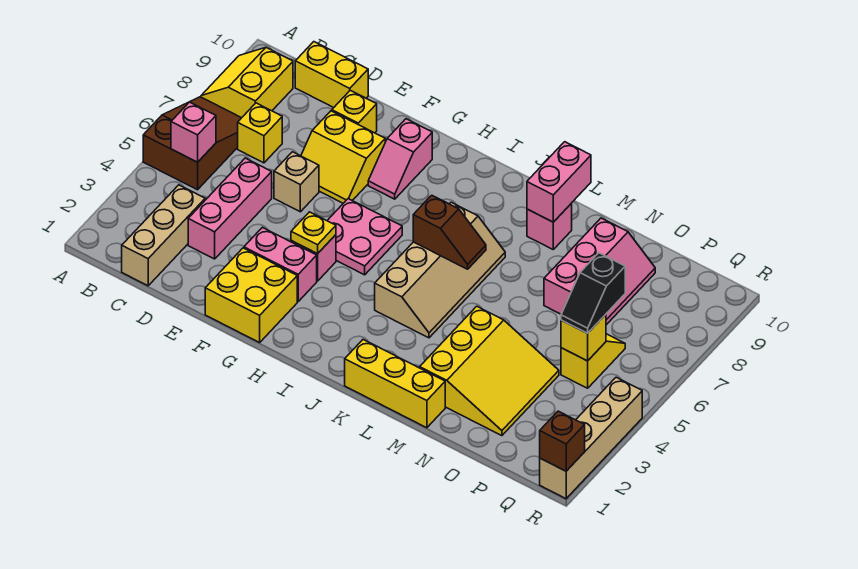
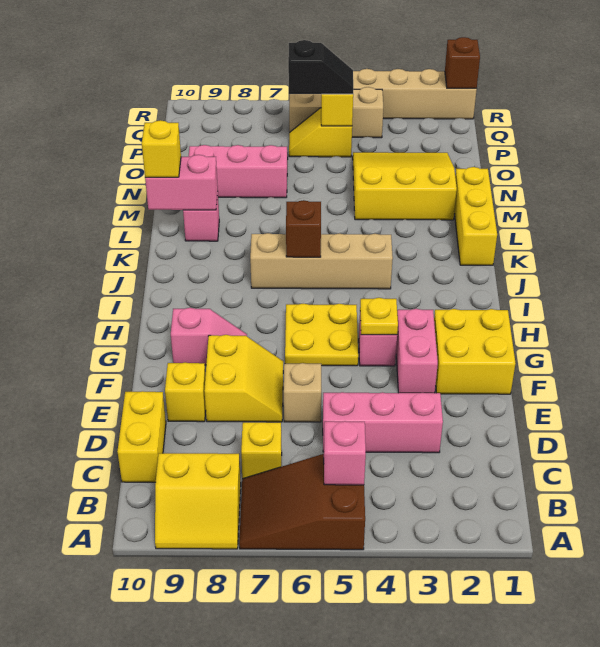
tan 1x3 brick [122,185,205,286] -> tan 1x3 brick moved to [289,87,383,138]
pink 2x2 plate [327,199,402,275] -> yellow 2x2 plate [285,304,358,366]
none -> yellow 1x1 brick [142,120,181,177]

